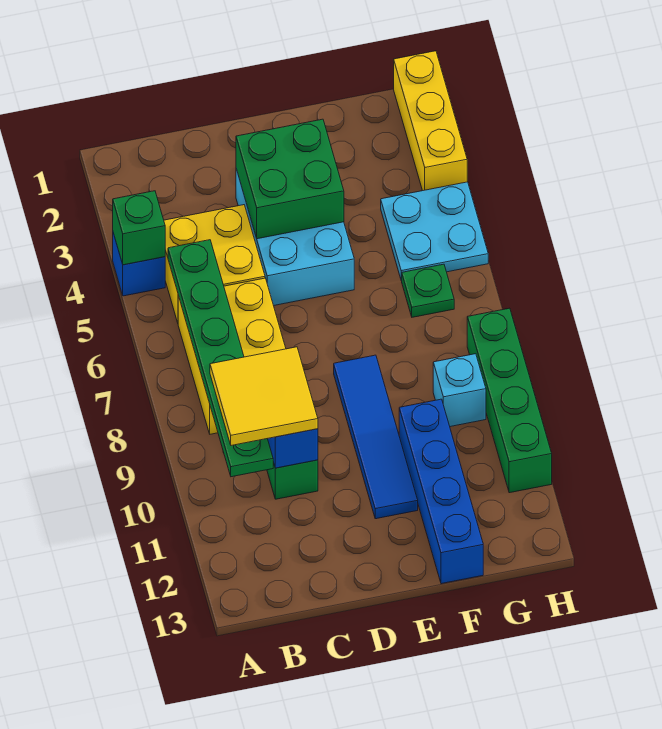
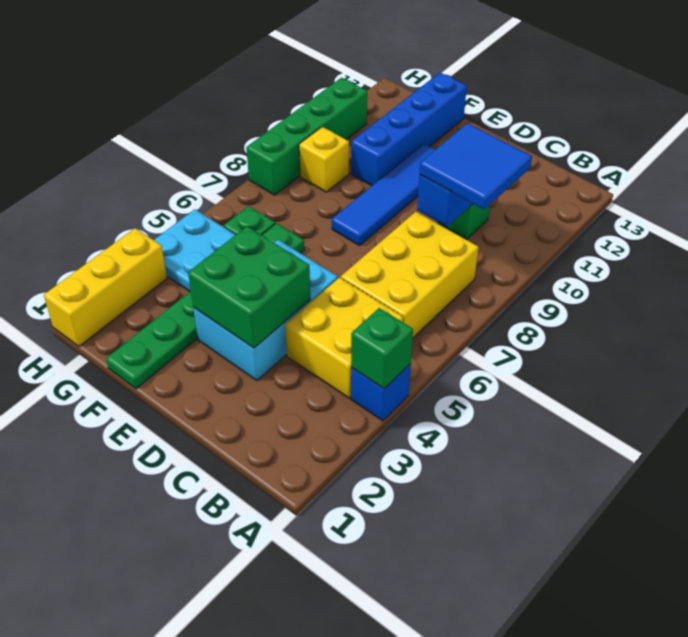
green 1x6 plate [168,240,273,477] -> green 1x6 plate moved to [106,223,304,389]
yellow 2x2 tile [210,347,318,445] -> blue 2x2 tile [419,123,532,209]
cyan 1x1 brick [433,354,486,427] -> yellow 1x1 brick [299,127,349,192]

